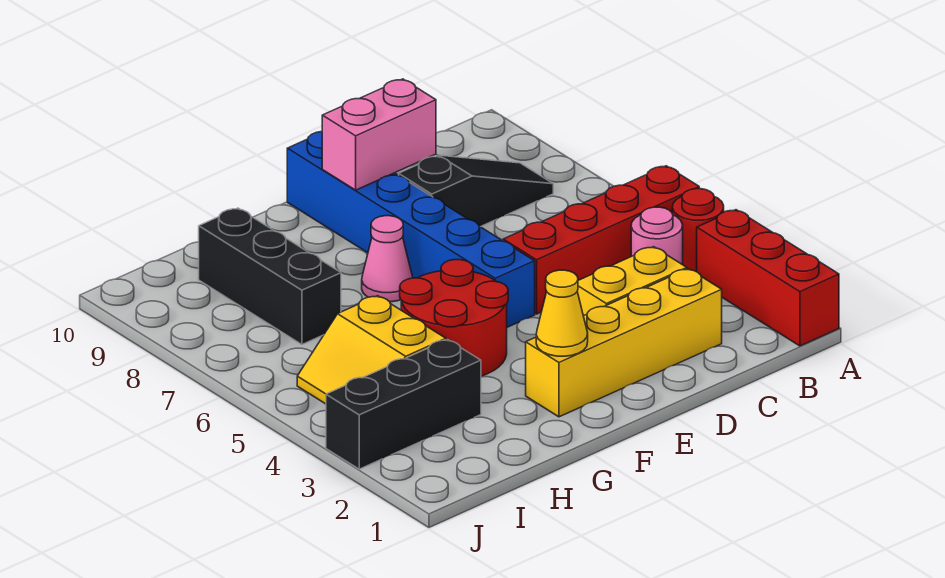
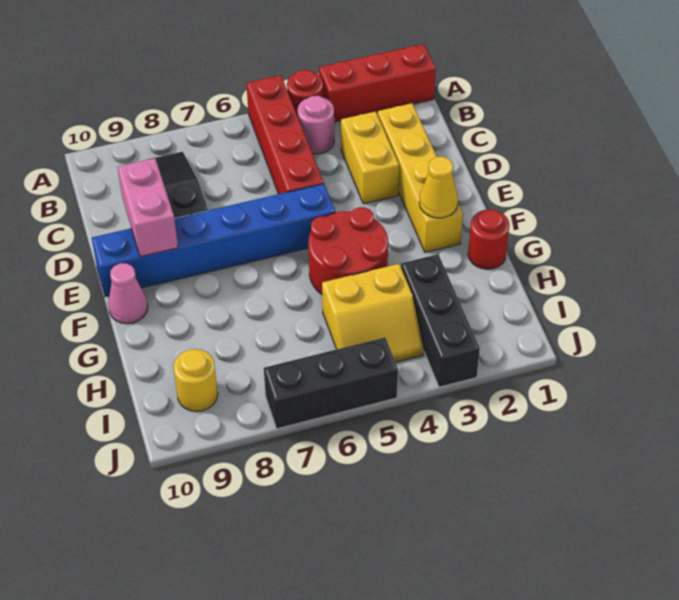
pink 1x1 cone [362,216,413,302] -> pink 1x1 cone moved to [108,263,148,324]
none -> red 1x1 round brick [468,210,509,269]
black 1x3 brick [199,208,341,344] -> black 1x3 brick moved to [264,337,398,429]
none -> yellow 1x1 round brick [173,349,218,412]

